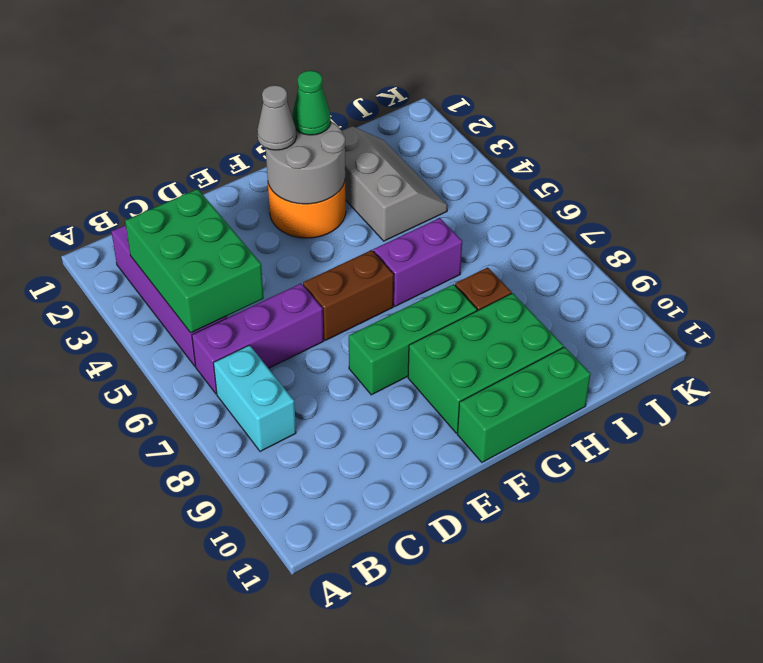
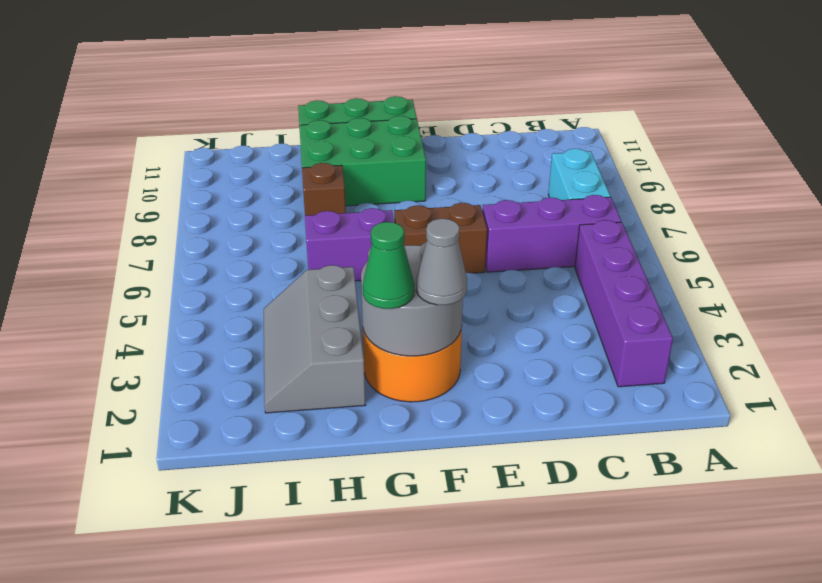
green 2x3 brick [125,189,264,333] -> none
green 1x3 brick [349,284,477,395] -> none

